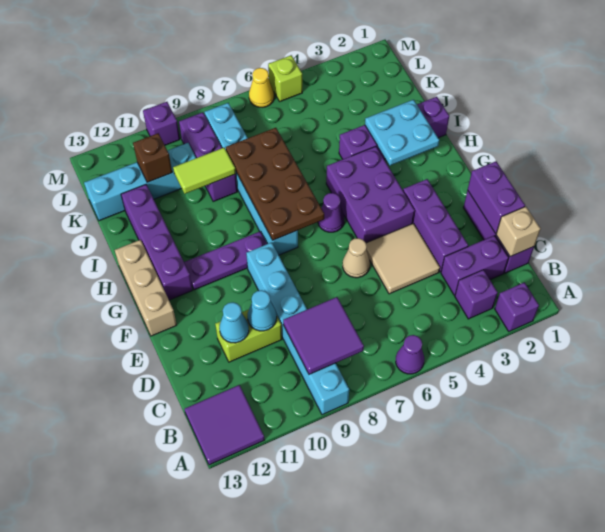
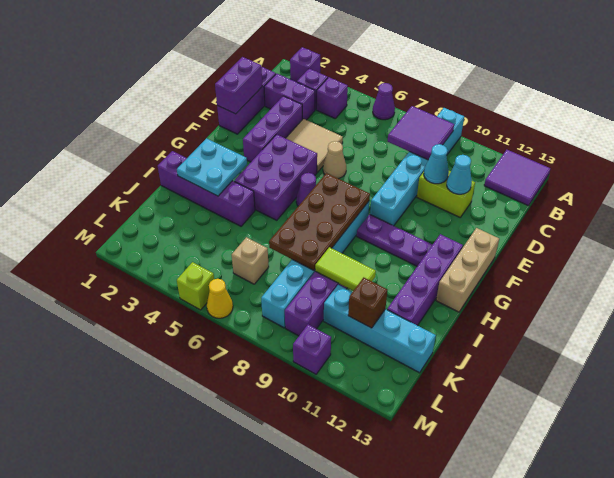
none -> purple 1x1 brick [317,77,348,118]
tan 1x1 brick [496,207,541,257] -> tan 1x1 brick moved to [232,237,269,284]

